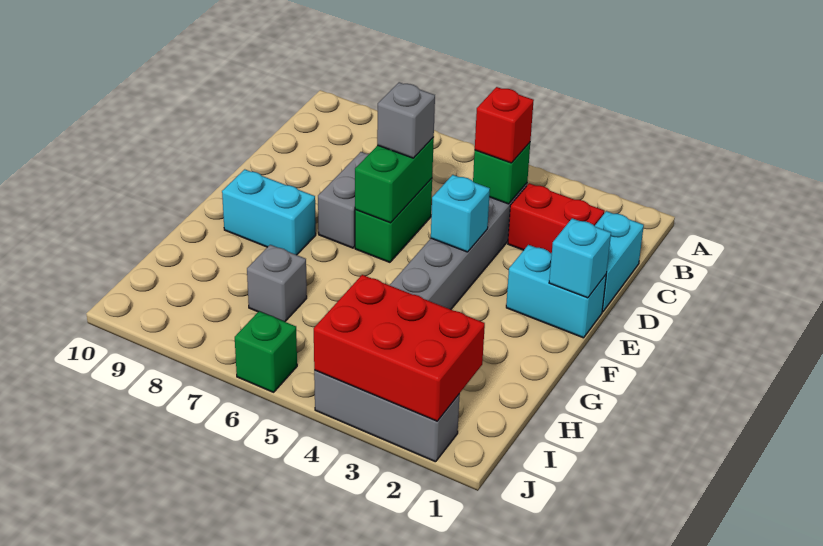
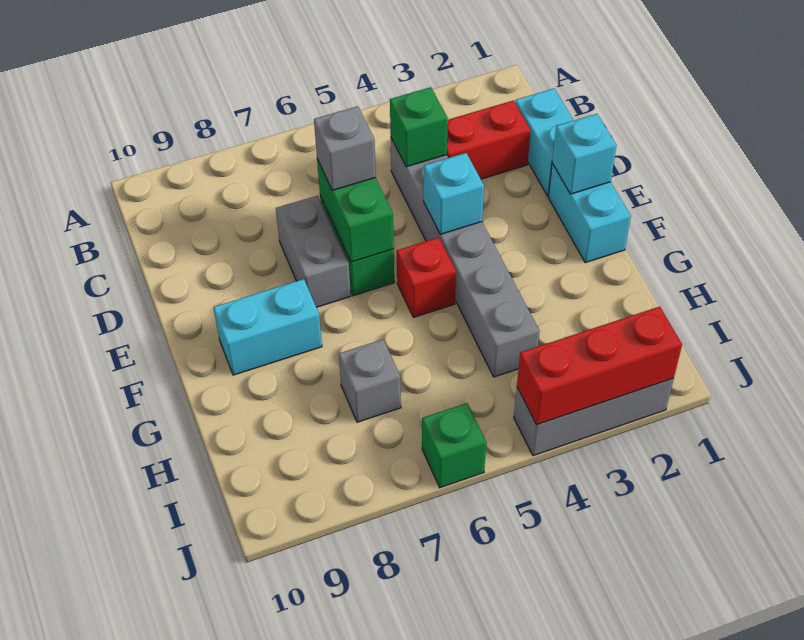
red 1x1 brick [475,87,534,163] -> red 1x1 brick moved to [397,237,456,317]
cyan 1x2 brick [506,245,606,338] -> cyan 1x2 brick turned to [548,164,631,263]
red 2x3 brick [314,275,485,421] -> red 1x3 brick [517,307,682,425]

